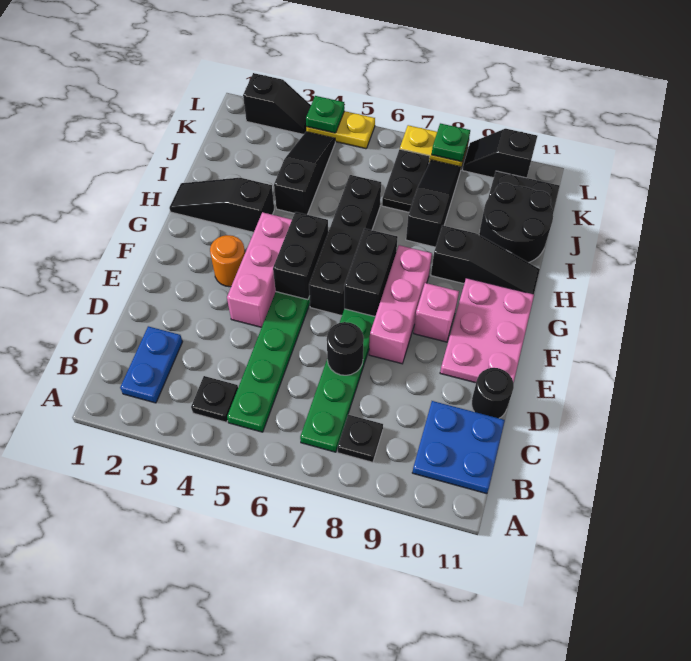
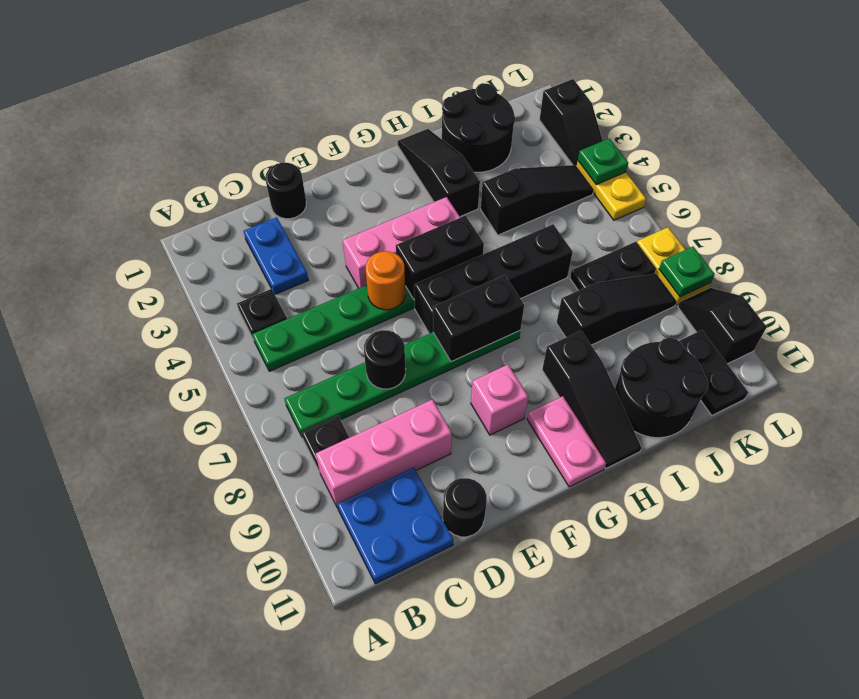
blue 1x2 plate [120,326,182,403] -> blue 1x2 plate turned to [244,217,308,294]
none -> black 1x1 round brick [265,163,306,219]
pink 1x3 brick [369,245,432,364] -> pink 1x3 brick moved to [316,400,452,508]
pink 2x3 plate [440,278,534,383] -> pink 1x2 plate [527,396,606,487]
orange 1x1 round brick [210,235,245,287] -> orange 1x1 round brick moved to [366,251,405,310]
none -> black 2x2 round brick [442,84,515,172]

